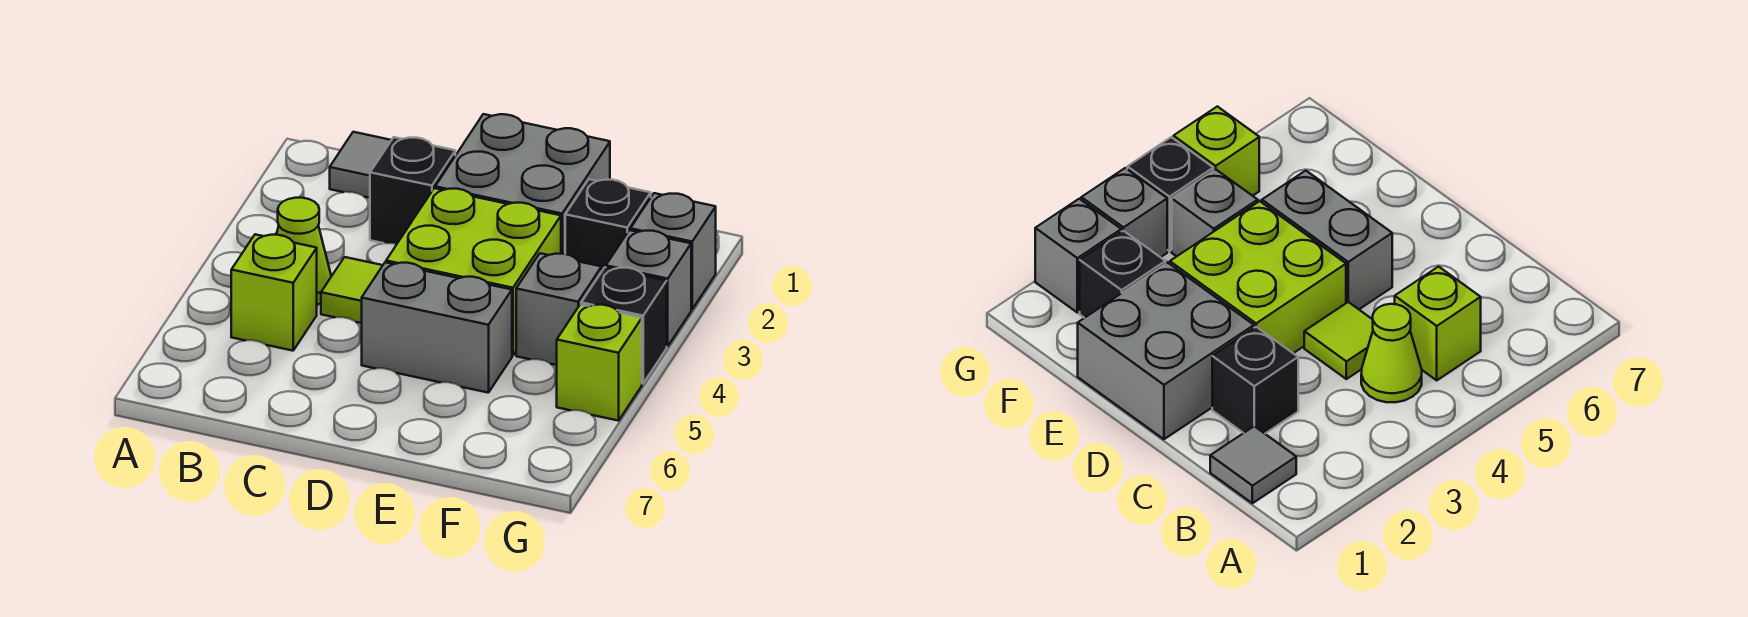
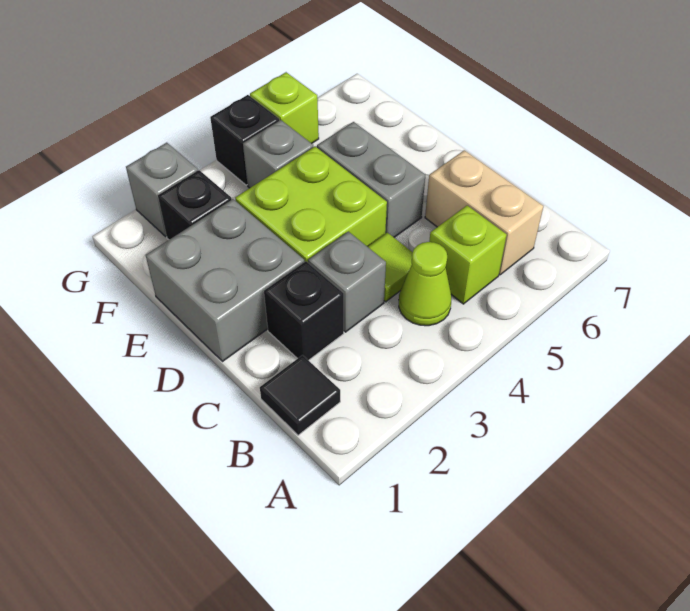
grey 1x1 tile [330,132,391,198] -> black 1x1 tile [260,355,340,435]
none -> tan 1x2 brick [425,150,543,275]
grey 1x1 brick [606,230,691,346] -> grey 1x1 brick moved to [308,232,386,332]

